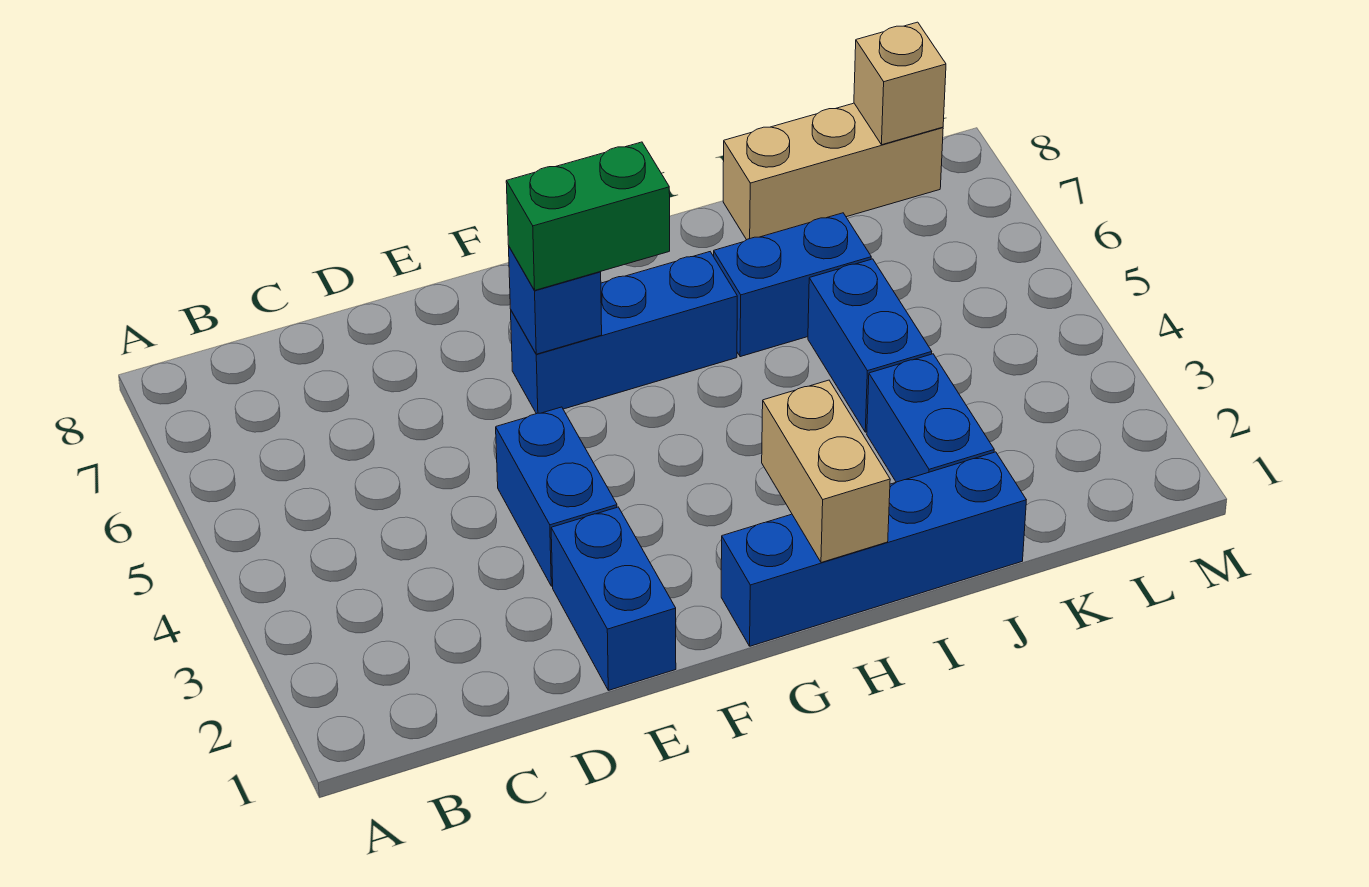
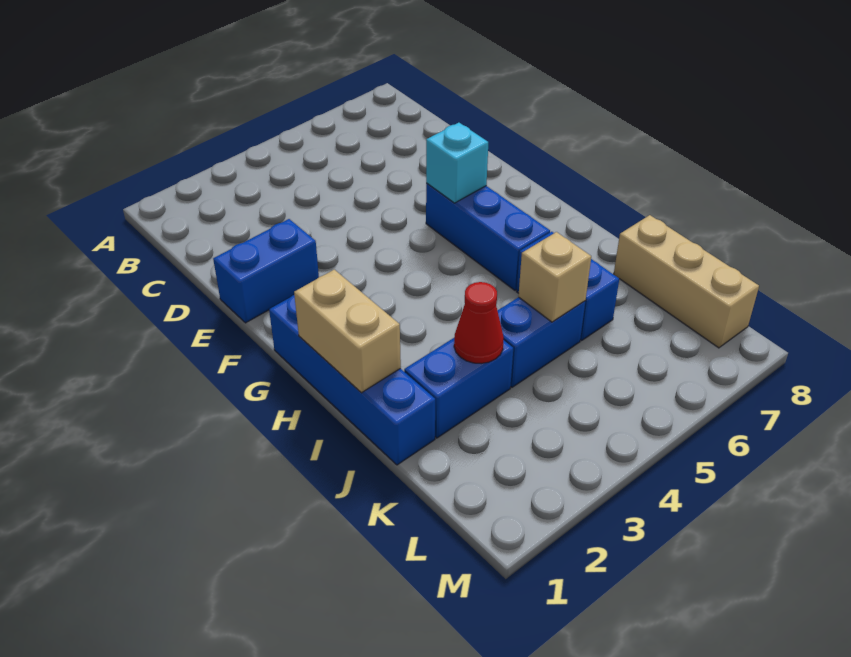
blue 1x2 brick [496,407,617,586] -> none
blue 1x1 brick [509,247,602,354] -> cyan 1x1 brick [426,123,488,203]
green 1x2 brick [506,142,670,290] -> none
tan 1x2 brick [762,380,890,563] -> tan 1x2 brick turned to [294,270,401,393]
none -> red 1x1 cone [454,282,504,364]
tan 1x1 brick [854,22,946,145] -> tan 1x1 brick moved to [518,232,591,322]

